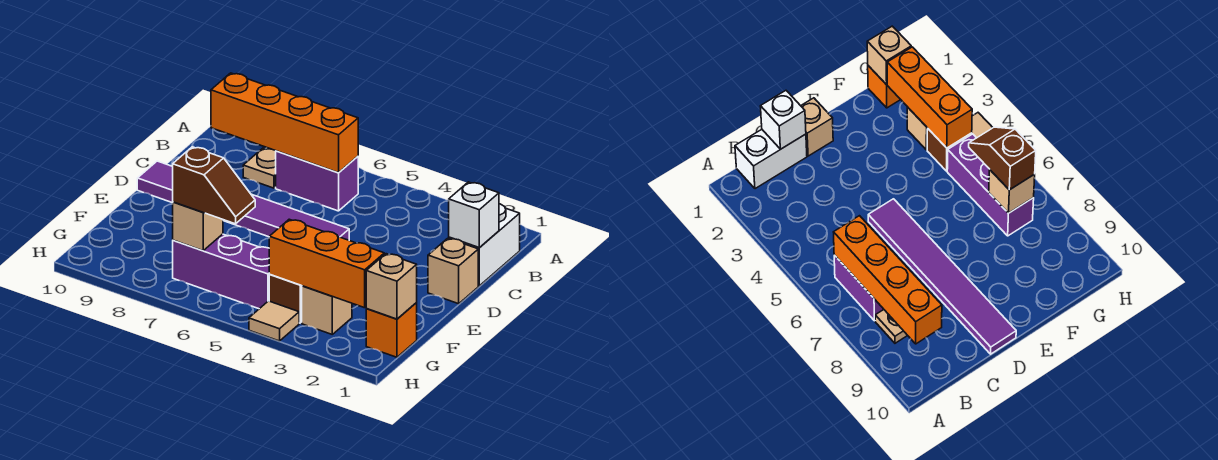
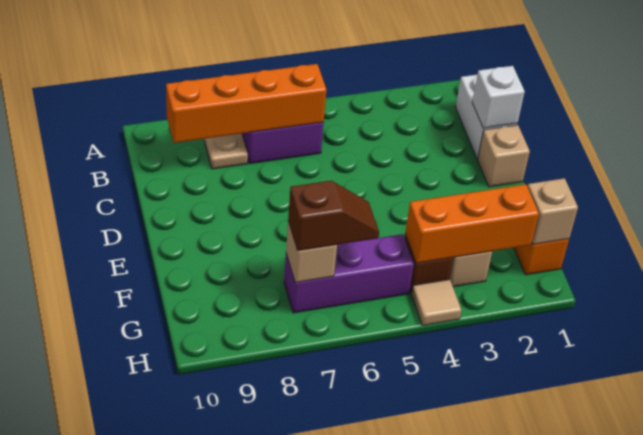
purple 1x6 tile [137,161,349,240] -> none

